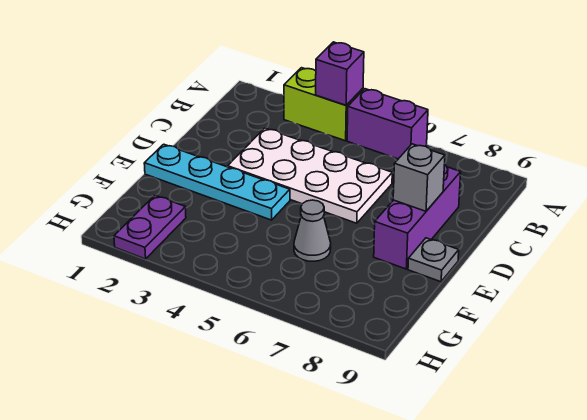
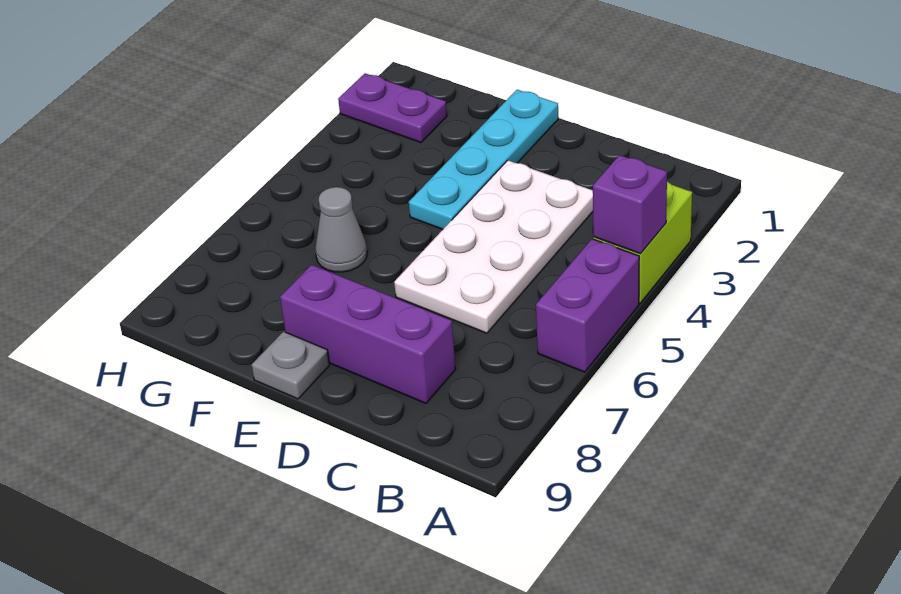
grey 1x1 brick [393,144,445,211] -> none

